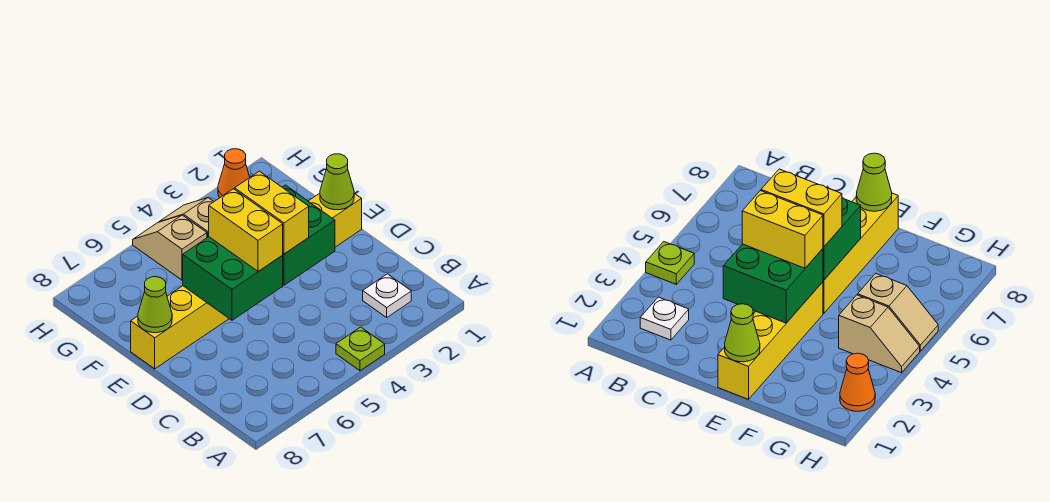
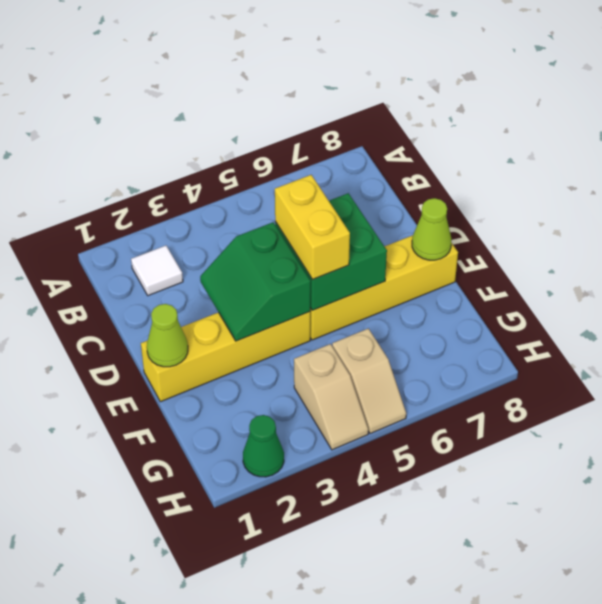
lime 1x1 plate [336,327,385,371] -> none
white 1x1 plate [363,274,411,317] -> white 1x1 tile [131,246,183,296]
green 2x2 brick [282,185,335,285] -> green 2x2 slope [200,222,311,341]
yellow 1x2 brick [235,171,309,254] -> none
orange 1x1 cone [218,149,250,198] -> green 1x1 cone [243,415,284,477]

